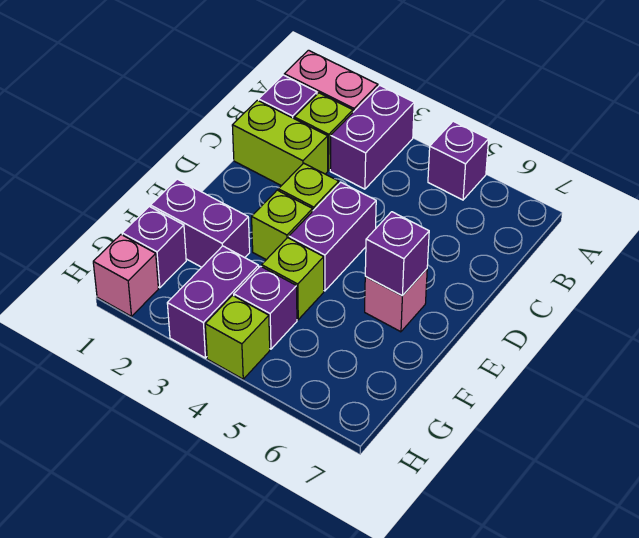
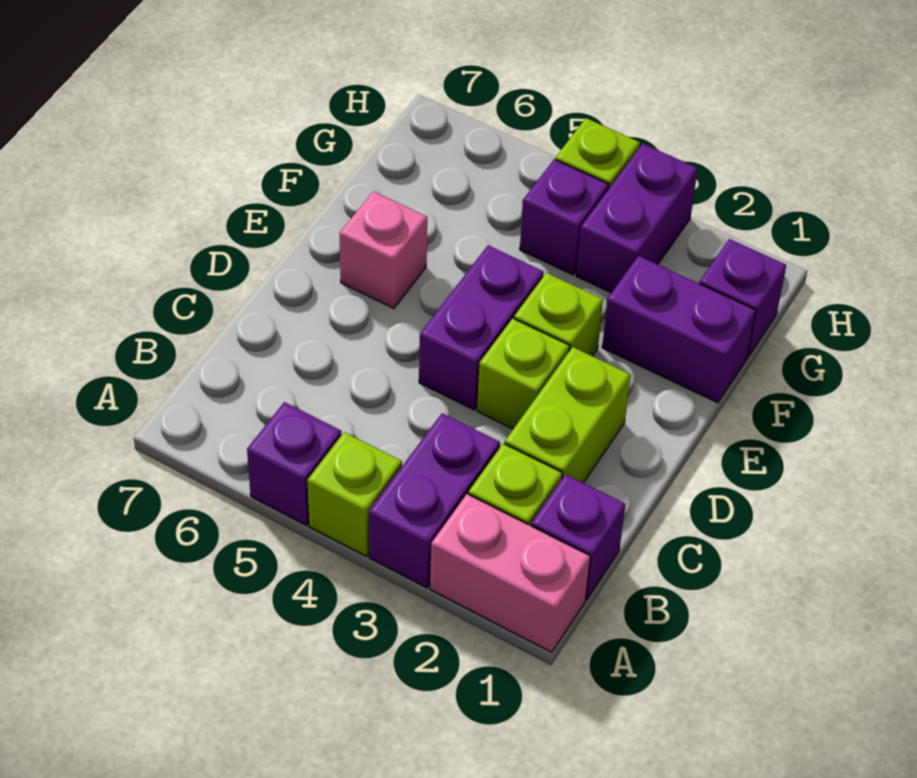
lime 1x2 brick [232,100,328,186] -> lime 1x2 brick turned to [505,347,631,483]
purple 1x1 brick [365,212,429,296] -> none
lime 1x1 brick [262,238,324,320] -> lime 1x1 brick moved to [307,432,402,556]
pink 1x1 brick [93,235,158,316] -> none

